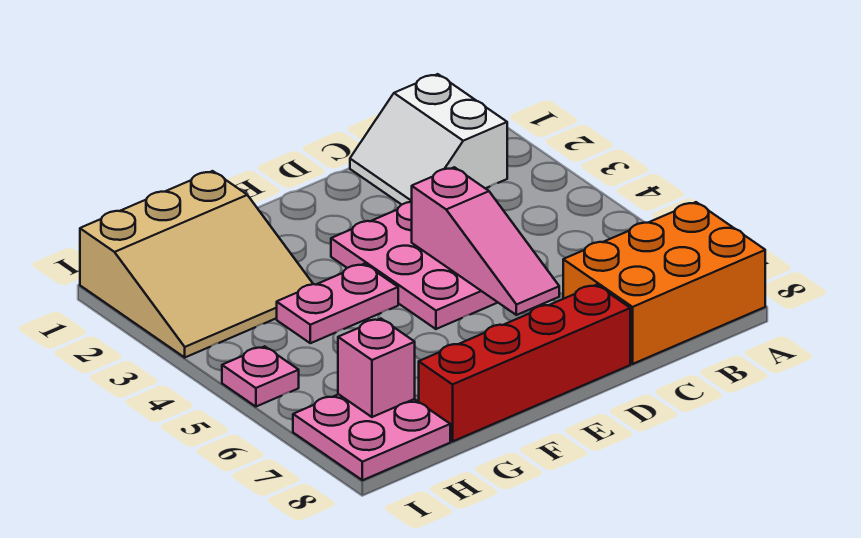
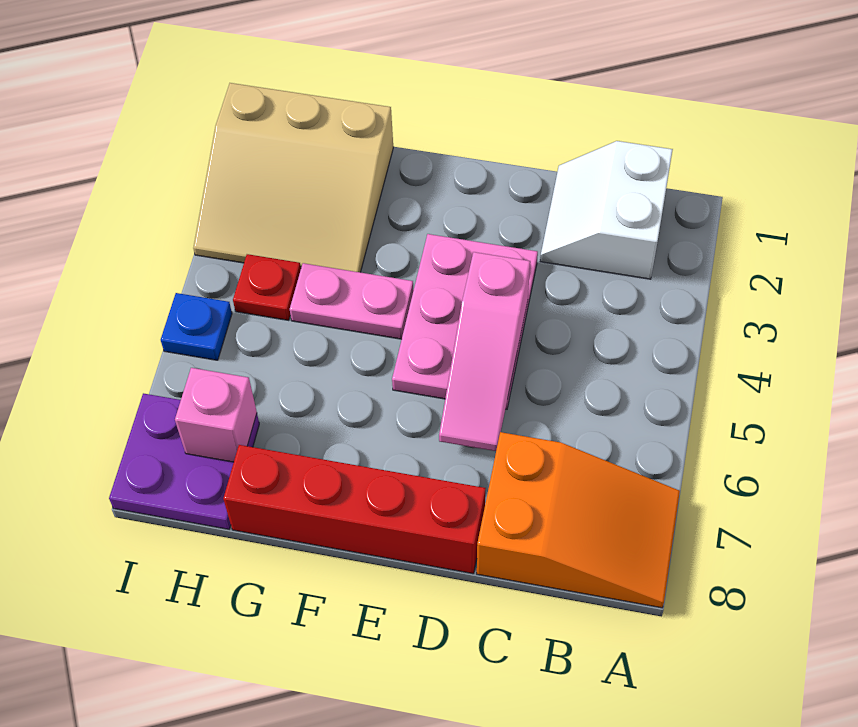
orange 2x3 brick [563,202,765,364] -> orange 2x3 slope [477,432,680,608]
none -> red 1x1 plate [233,254,301,320]
pink 2x2 plate [293,394,450,480] -> purple 2x2 plate [109,393,259,529]
pink 1x1 plate [222,346,299,407] -> blue 1x1 plate [161,293,232,360]

